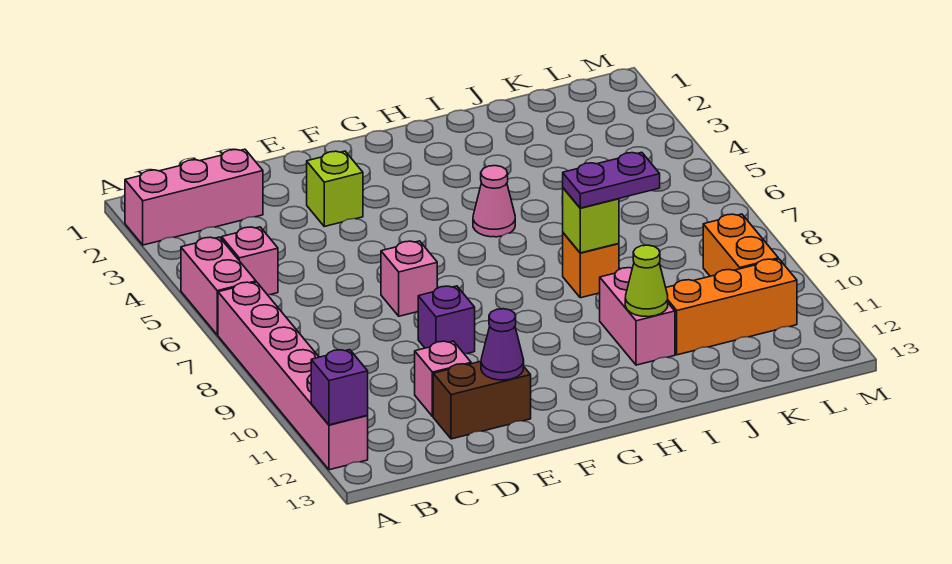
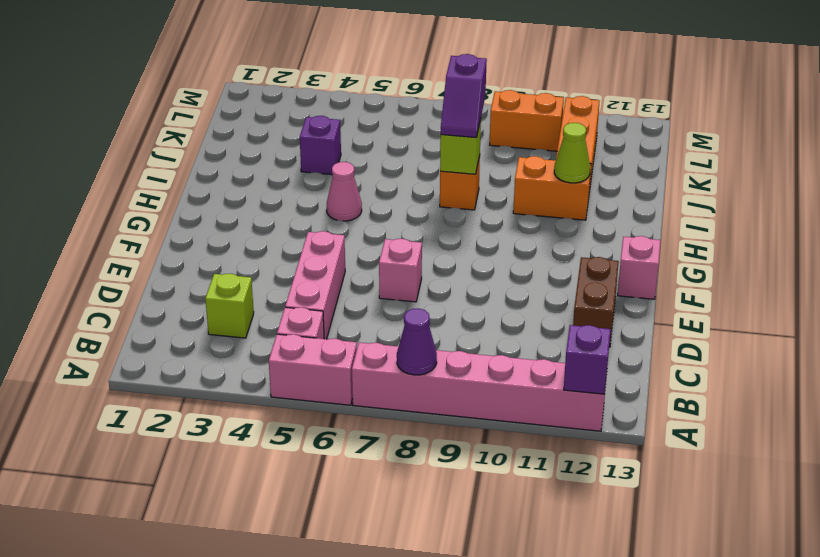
pink 1x3 brick [125,149,263,245] -> pink 1x3 brick moved to [285,231,345,339]
pink 1x1 brick [415,341,471,417] -> pink 1x1 brick moved to [618,236,661,299]
lime 1x1 brick [307,151,363,227] -> lime 1x1 brick moved to [205,274,254,338]
purple 1x1 brick [418,286,475,354] -> purple 1x1 brick moved to [300,116,341,175]
purple 1x1 cone [481,309,524,380] -> purple 1x1 cone moved to [397,308,437,375]
purple 1x2 plate [563,152,660,208] -> purple 1x2 slope [441,54,487,138]
pink 1x2 brick [600,268,675,365] -> orange 1x2 brick [513,156,591,220]

